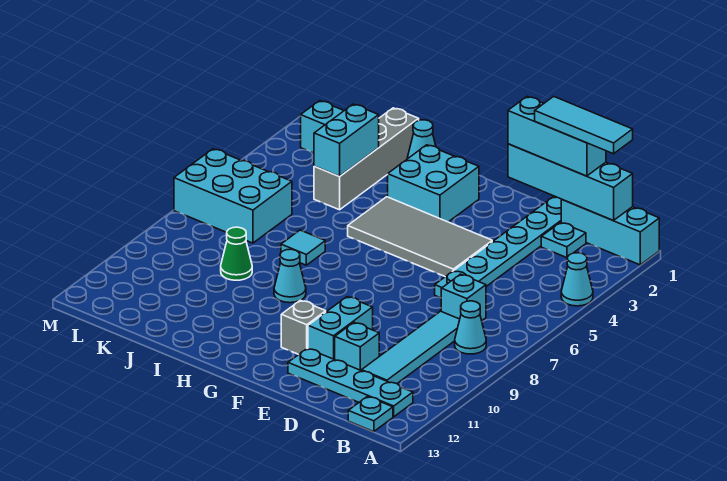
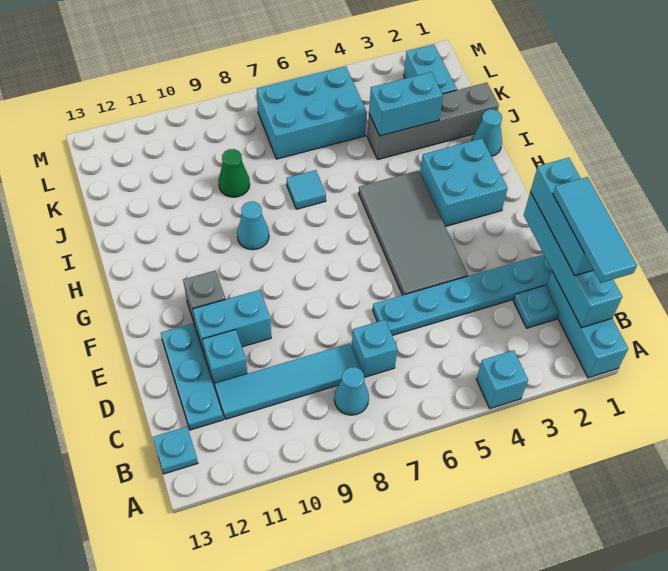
cyan 1x1 cone [561,253,593,306] -> cyan 1x1 brick [476,350,528,409]
cyan 1x4 plate [288,348,413,417] -> cyan 1x3 plate [161,324,223,430]
cyan 2x3 brick [174,149,292,243] -> cyan 2x3 brick turned to [257,66,367,159]

